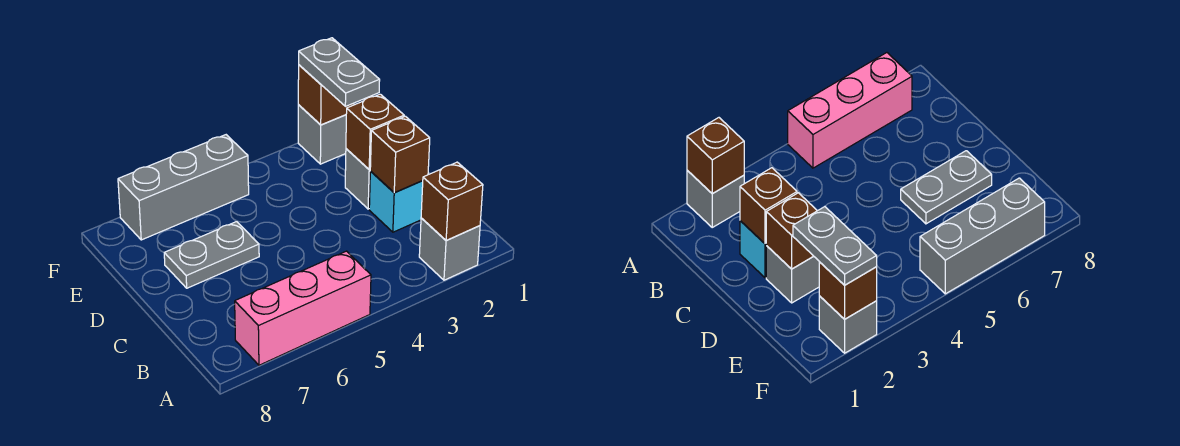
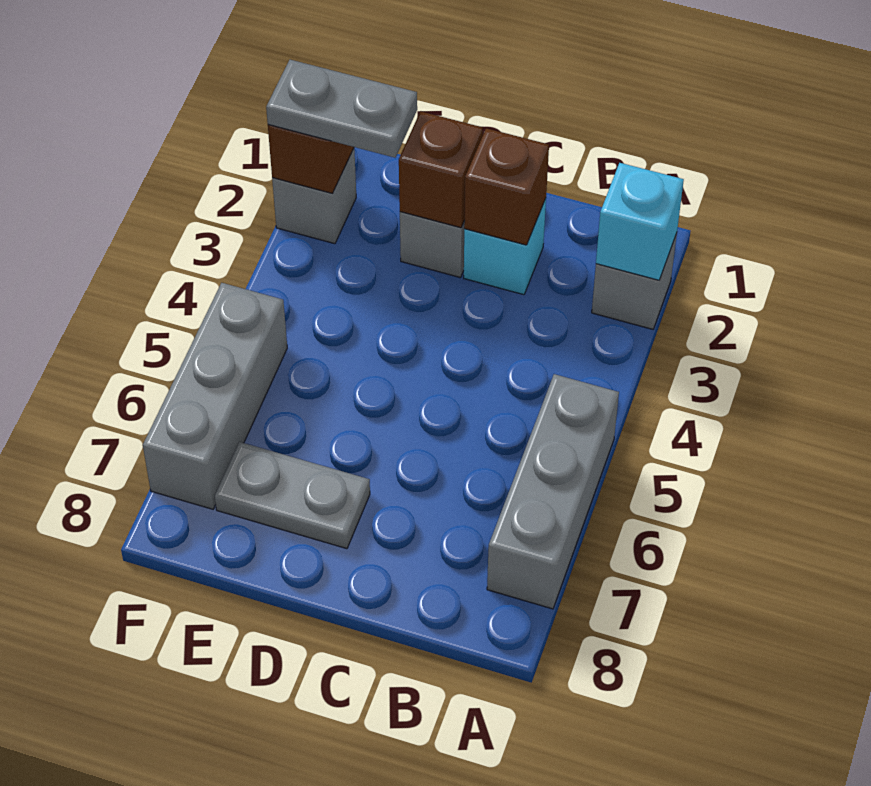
brown 1x1 brick [421,162,483,240] -> cyan 1x1 brick [596,163,684,280]
pink 1x3 brick [235,251,371,365] -> grey 1x3 brick [487,374,619,609]
grey 1x2 plate [164,222,259,288] -> grey 1x2 plate turned to [215,442,370,549]

